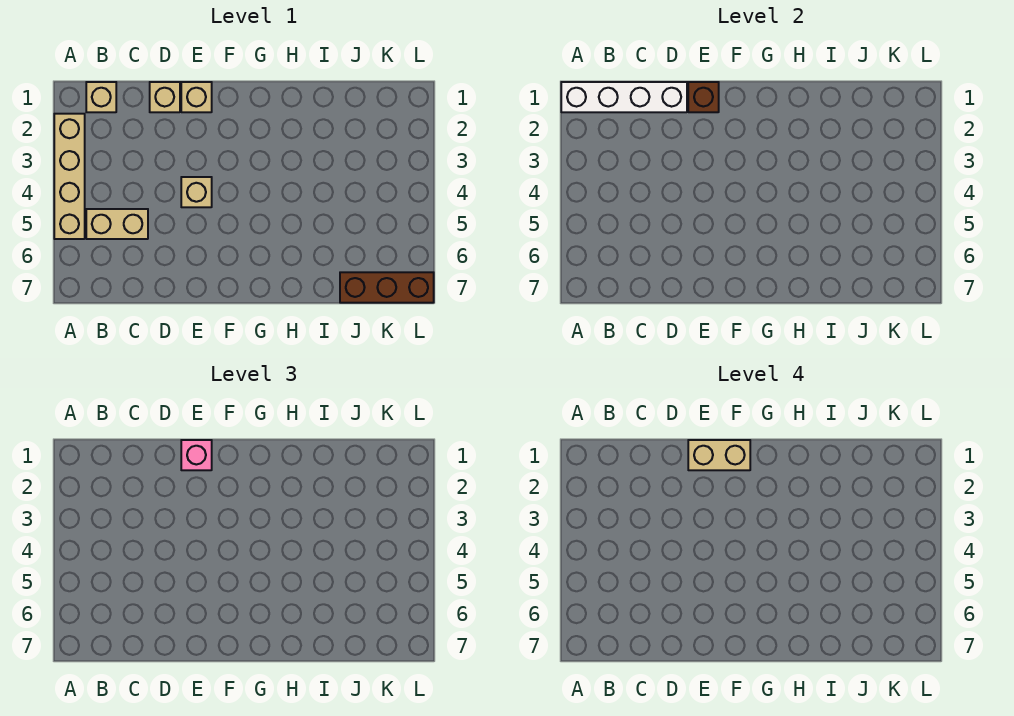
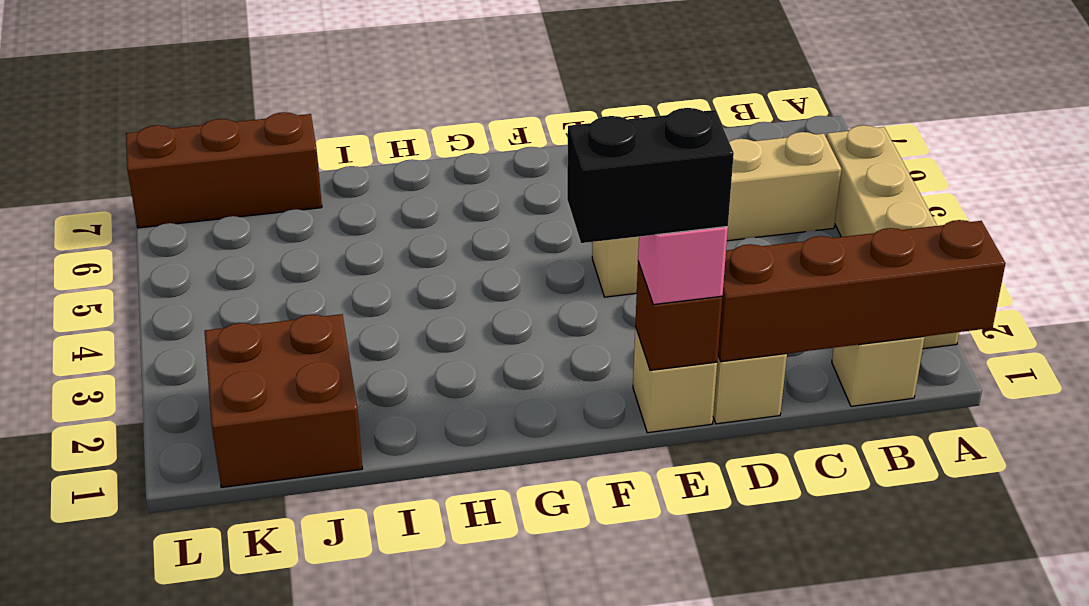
white 1x4 brick [561,82,687,112] -> brown 1x4 brick [718,220,1006,362]
tan 1x2 brick [688,440,750,470] -> black 1x2 brick [567,108,734,243]
none -> brown 2x2 brick [205,314,363,487]

